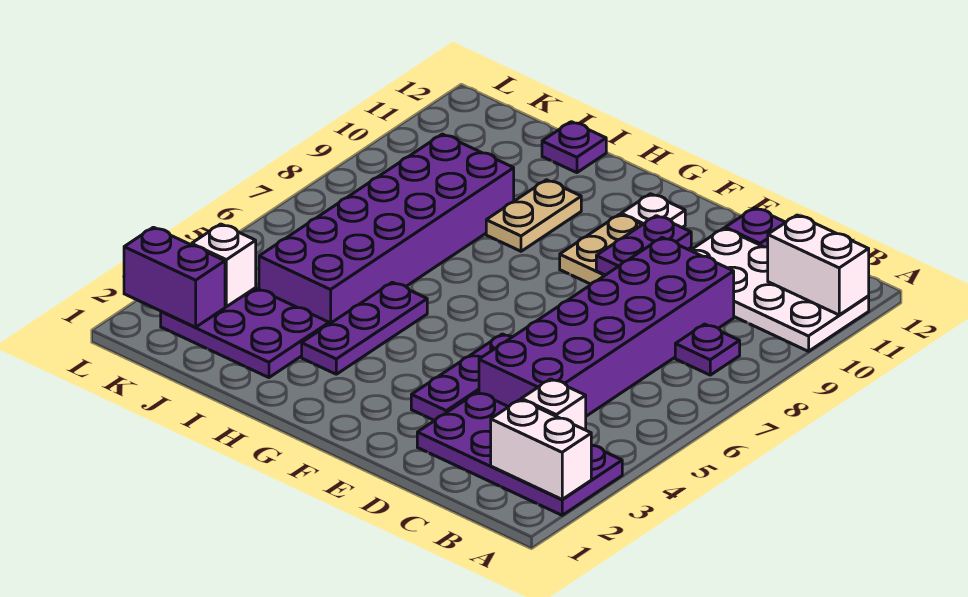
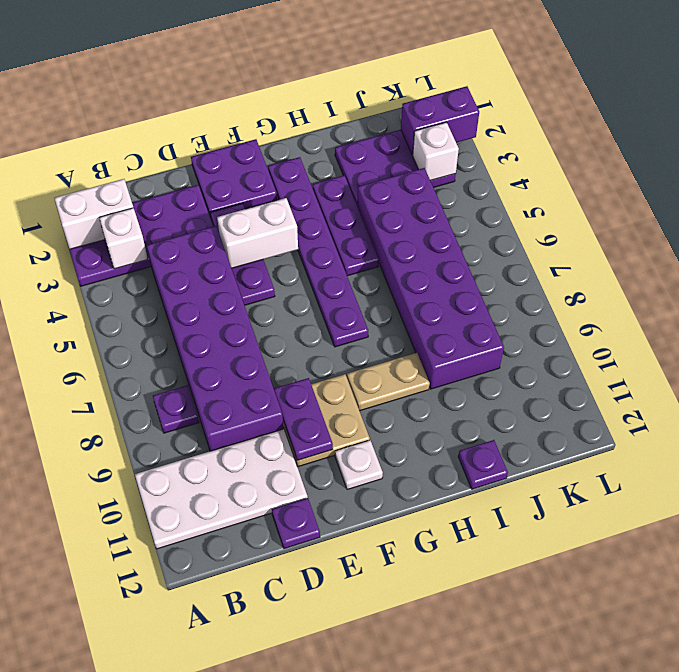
white 1x2 brick [768,215,869,315] -> white 1x2 brick moved to [217,198,298,268]
none -> purple 2x2 plate [191,139,277,218]
none -> purple 1x6 plate [268,157,368,347]
tan 1x2 plate [486,180,581,251] -> tan 1x2 plate turned to [347,353,430,411]

